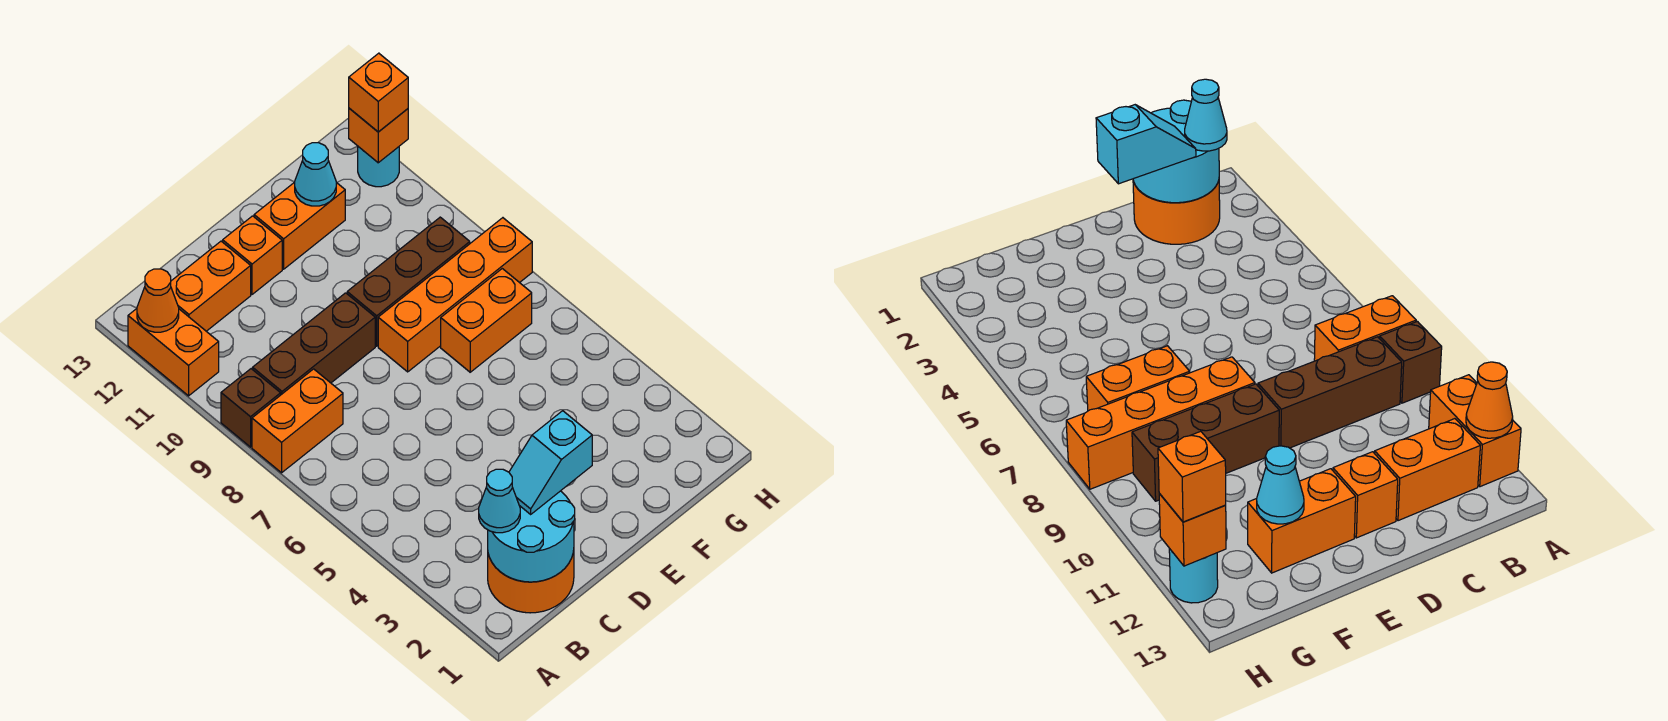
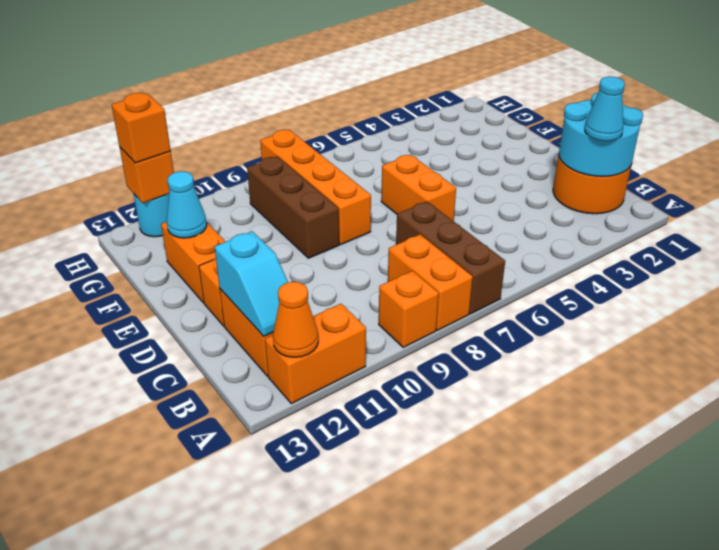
brown 1x1 brick [221,369,281,447] -> orange 1x1 brick [379,271,439,347]
brown 1x3 brick [253,293,375,395] -> brown 1x3 brick moved to [396,201,505,314]
cyan 1x2 slope [509,411,592,514] -> cyan 1x2 slope moved to [215,231,288,336]
orange 1x2 brick [441,269,532,372] -> orange 1x2 brick moved to [381,155,456,221]

